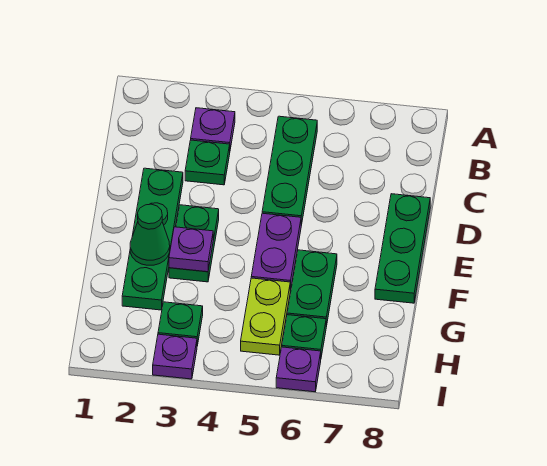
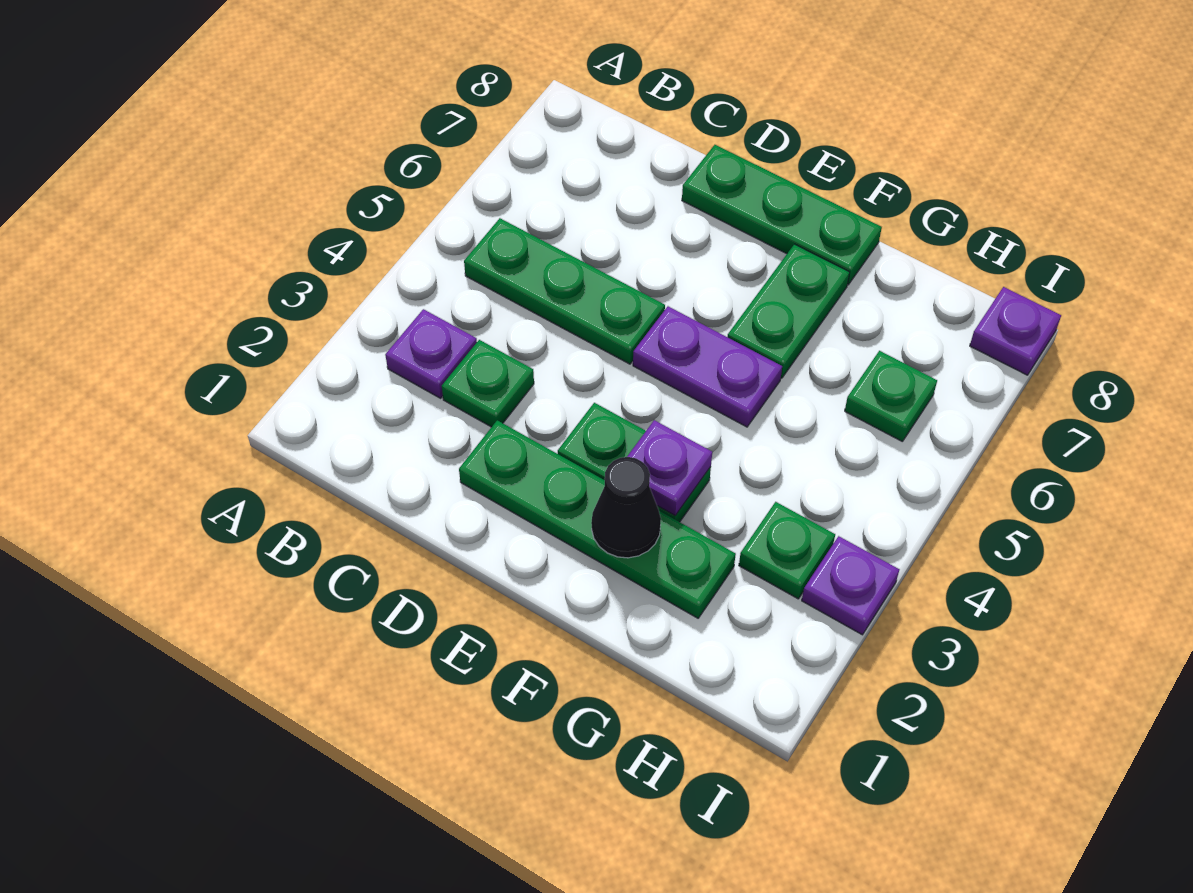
green 1x1 cone [130,204,170,265] -> black 1x1 cone [591,457,661,558]
green 1x2 plate [287,250,337,327] -> green 1x2 plate turned to [727,244,850,378]
lime 1x2 plate [241,278,290,355] -> none
purple 1x1 plate [276,347,321,392] -> purple 1x1 plate moved to [970,287,1061,375]

